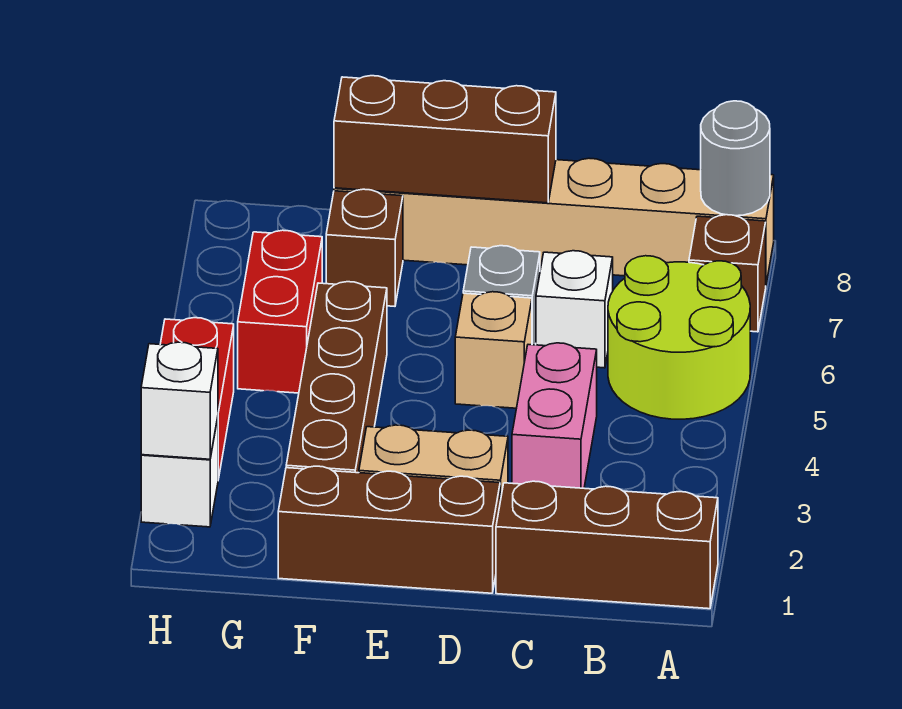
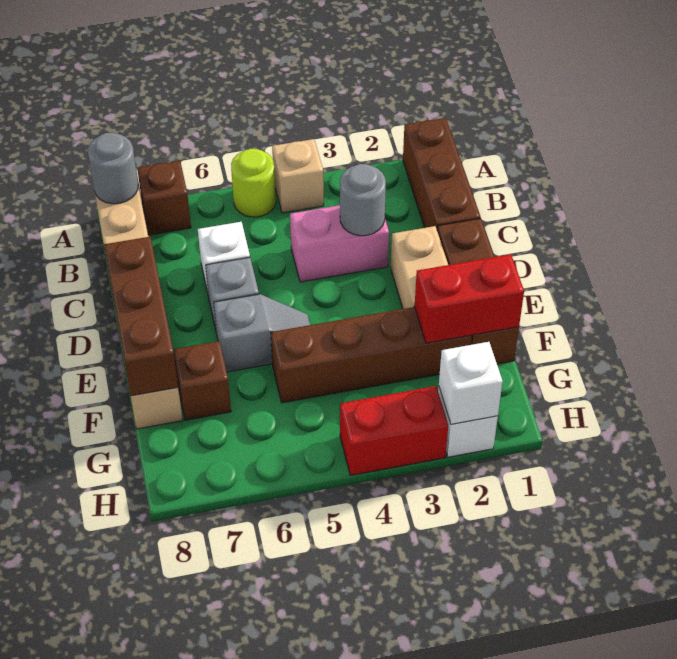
lime 2x2 round brick [608,256,750,419] -> lime 1x1 round brick [231,149,276,217]
none -> grey 1x1 round brick [340,164,386,236]
tan 1x1 brick [455,292,532,408] -> tan 1x1 brick moved to [272,139,324,213]
none -> grey 1x2 slope [214,294,310,372]
red 1x2 brick [238,230,322,393] -> red 1x2 brick moved to [415,254,524,343]

